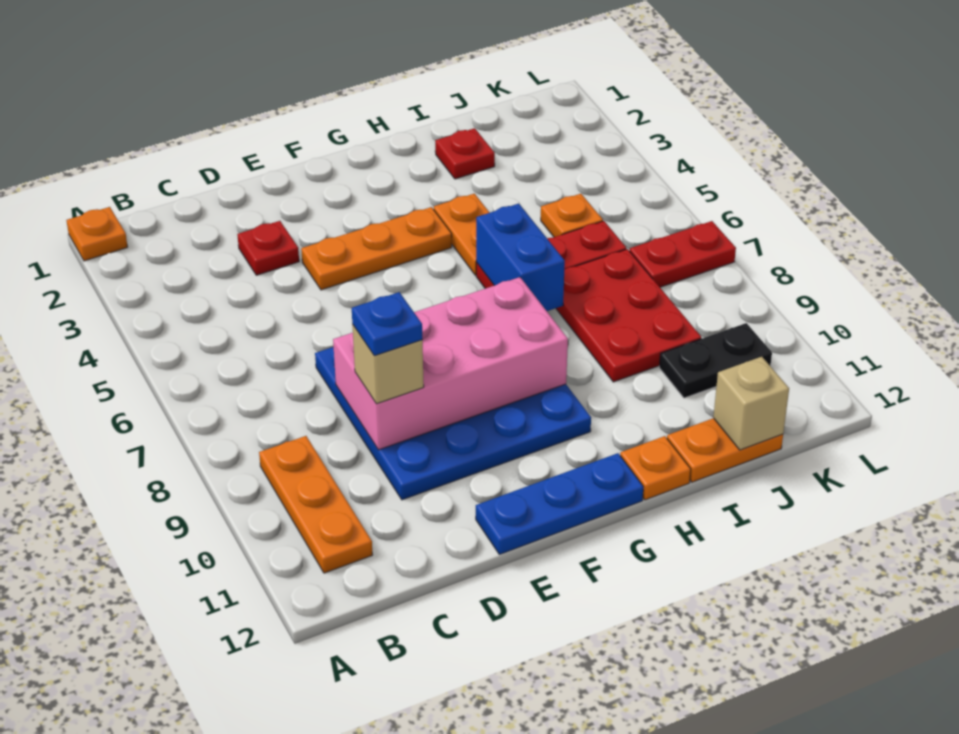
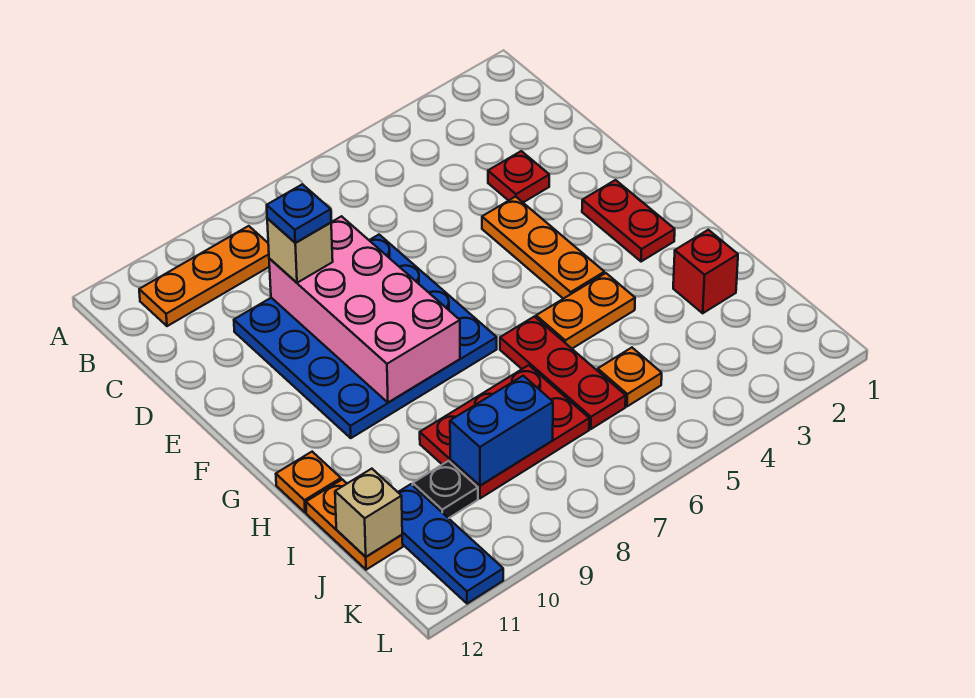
orange 1x1 plate [67,207,128,261] -> none
blue 1x3 plate [476,453,643,554] -> blue 1x3 plate moved to [398,484,503,604]
blue 1x2 brick [476,204,565,311] -> blue 1x2 brick moved to [450,376,553,486]
red 1x1 plate [435,128,495,179] -> red 1x1 brick [673,230,738,313]
black 1x2 plate [659,323,772,398] -> black 1x1 plate [413,461,478,518]
red 1x2 plate [630,221,736,287] -> red 1x2 plate moved to [582,180,675,262]

